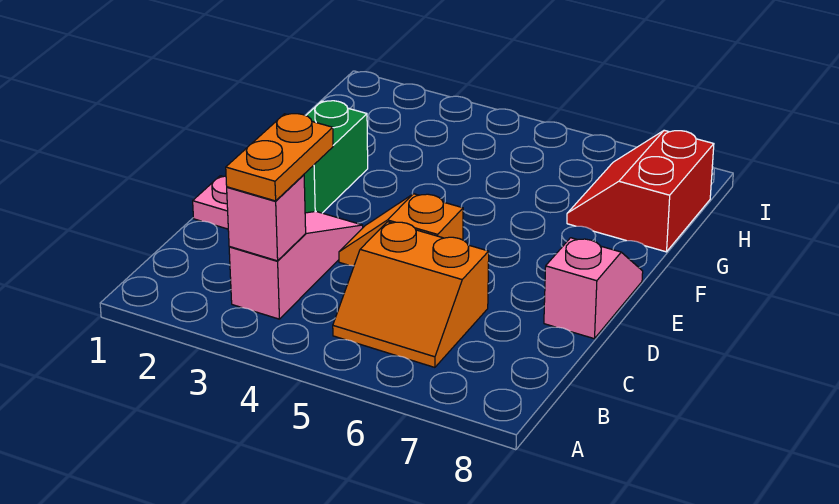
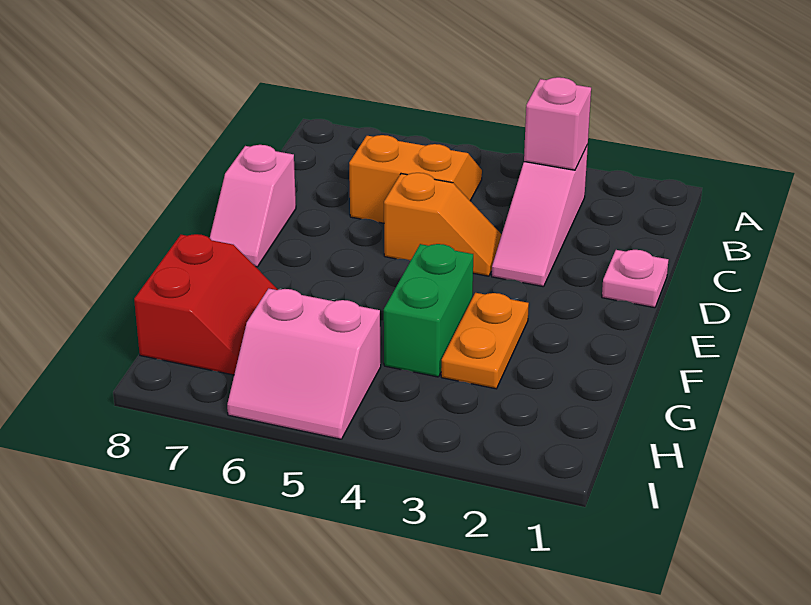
orange 1x2 plate [226,114,333,201] -> orange 1x2 plate moved to [441,293,529,389]
green 1x2 brick [304,101,368,213] -> green 1x2 brick moved to [384,244,473,377]
none -> pink 2x2 slope [227,289,381,439]

